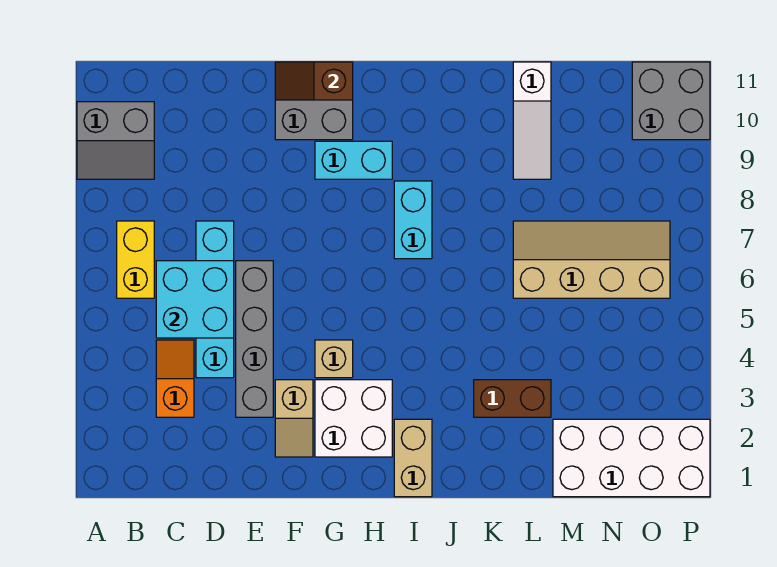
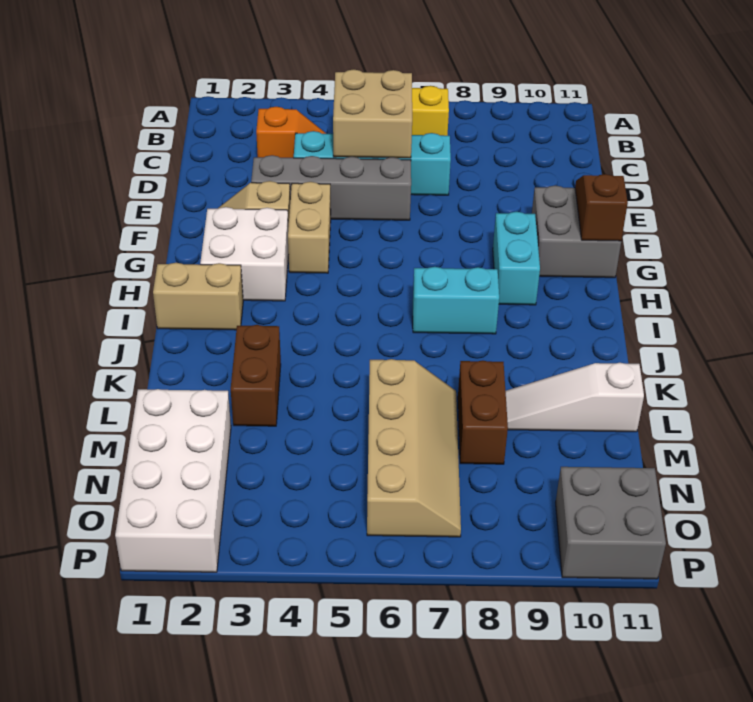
grey 2x2 slope [77,102,154,179] -> none
cyan 2x2 brick [156,261,234,338] -> tan 2x2 brick [333,69,412,158]
tan 1x1 brick [315,340,353,378] -> tan 1x2 brick [288,182,331,273]
none -> brown 1x2 brick [458,361,508,464]

